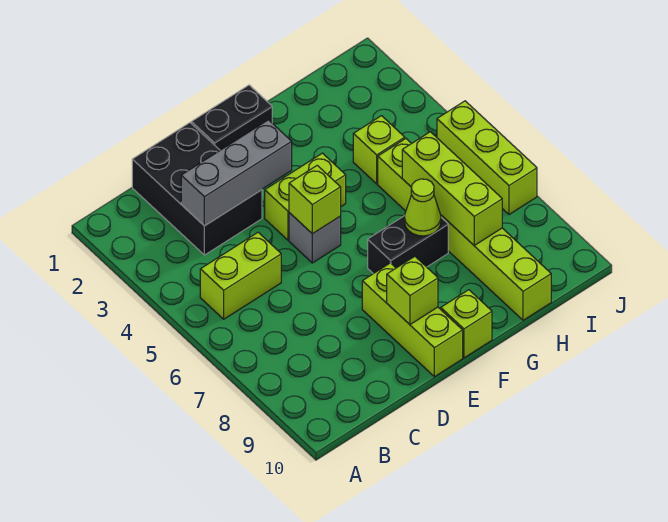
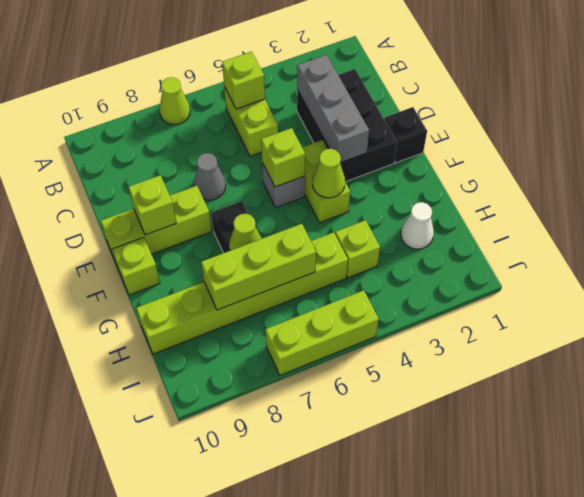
none -> lime 1x1 cone [159,77,190,124]
none -> lime 1x1 brick [222,52,265,109]
black 2x3 brick [132,123,262,255] -> black 2x3 brick turned to [297,69,397,182]
none -> grey 1x1 cone [194,153,226,200]
black 1x2 brick [191,85,272,150] -> black 1x1 brick [384,107,427,163]
none -> lime 1x1 cone [312,149,345,198]
none -> white 1x1 cone [401,202,434,249]

